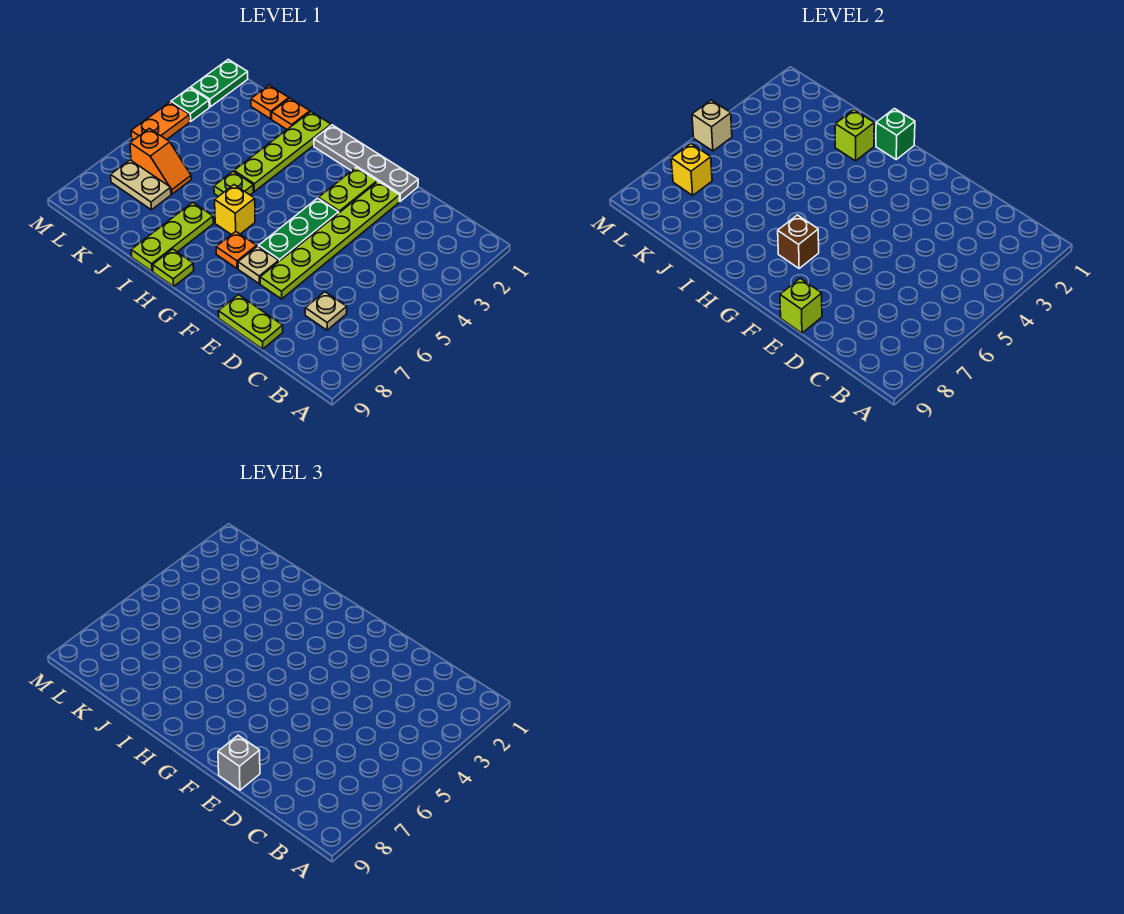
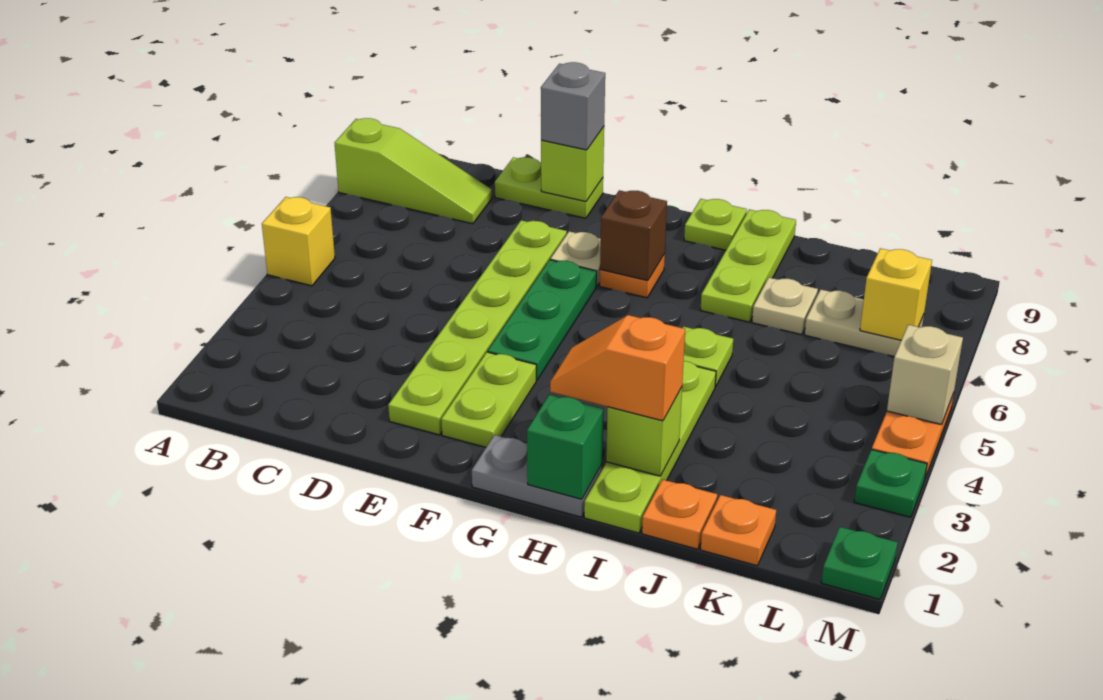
none -> lime 1x3 slope [335,118,492,224]
tan 1x1 plate [305,292,347,330] -> tan 1x1 plate moved to [752,278,818,335]
grey 1x4 plate [314,125,418,202] -> grey 1x2 plate [472,435,602,517]
yellow 1x1 brick [215,185,255,235] -> yellow 1x1 brick moved to [262,197,335,286]
orange 1x2 slope [130,129,191,194] -> orange 1x2 slope moved to [550,315,685,421]
green 1x2 plate [191,59,248,107] -> green 1x1 plate [821,527,898,599]

